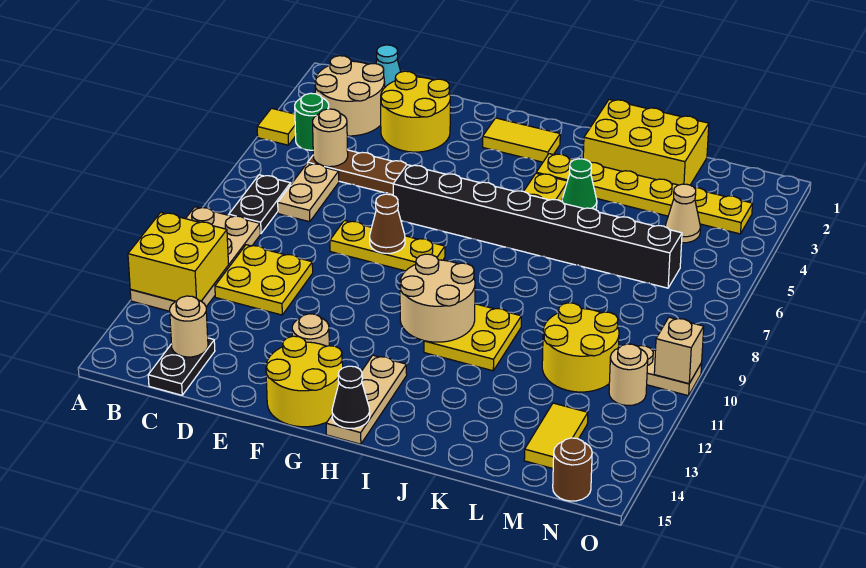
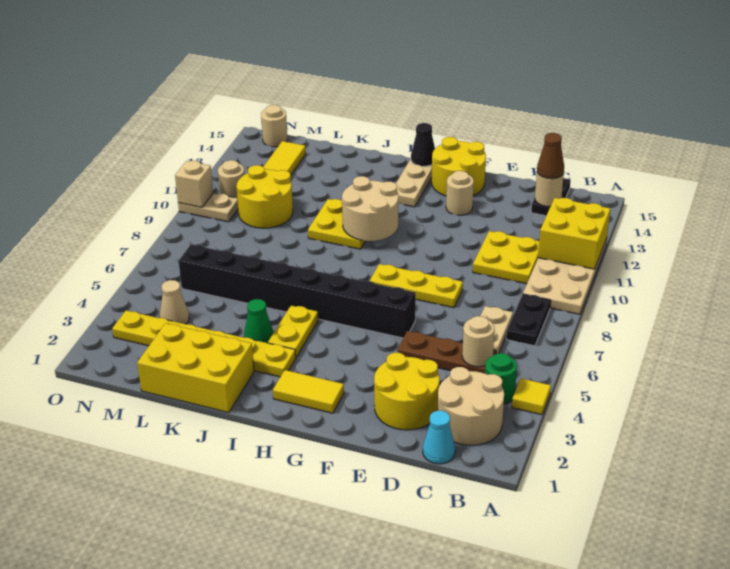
brown 1x1 cone [370,194,405,253] -> brown 1x1 cone moved to [537,133,564,179]
brown 1x1 round brick [553,438,592,501] -> tan 1x1 round brick [261,105,287,147]

